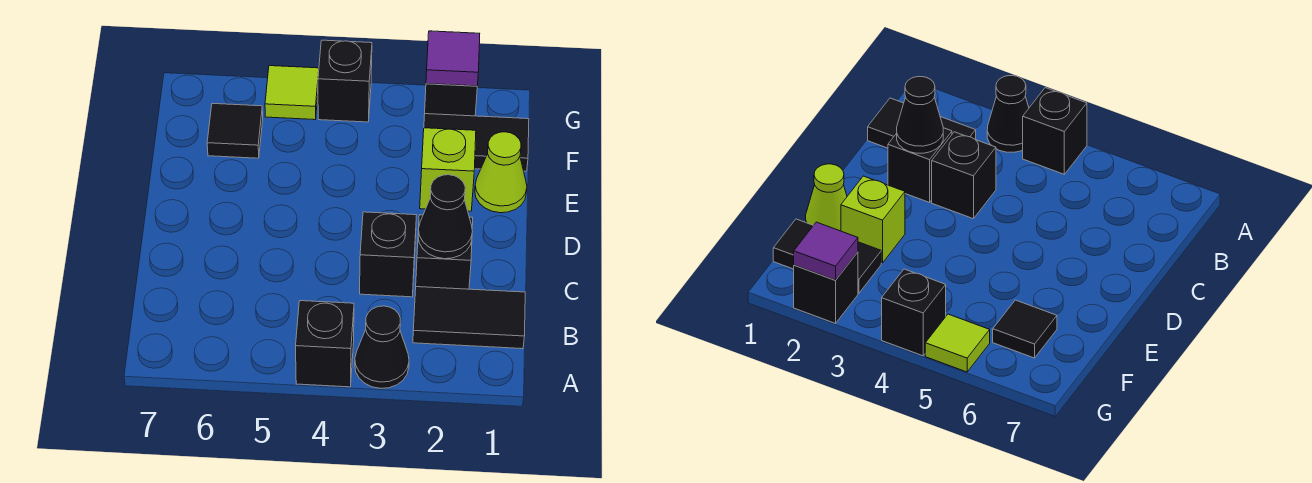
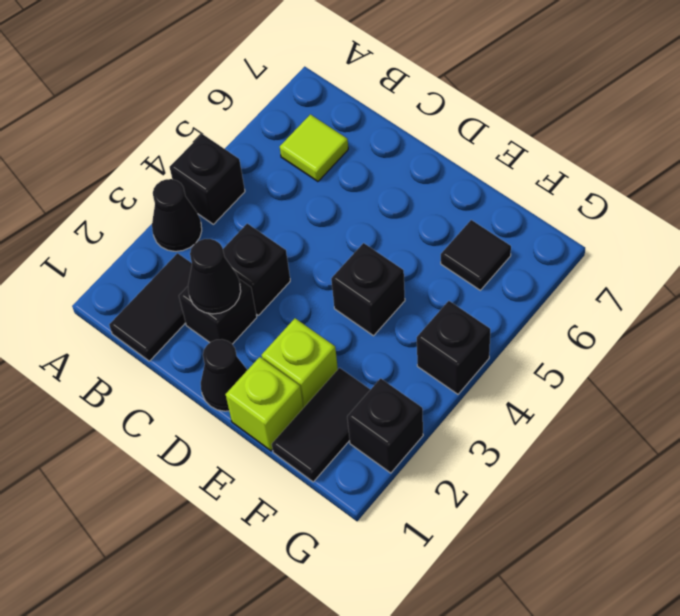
none -> black 1x1 cone [201,339,247,411]
lime 1x1 cone [475,132,527,213] -> lime 1x1 brick [226,357,303,451]
none -> black 1x1 brick [331,243,405,336]
purple 1x1 tile [426,31,480,86] -> none
lime 1x1 tile [265,66,319,120] -> lime 1x1 tile moved to [280,114,348,182]

